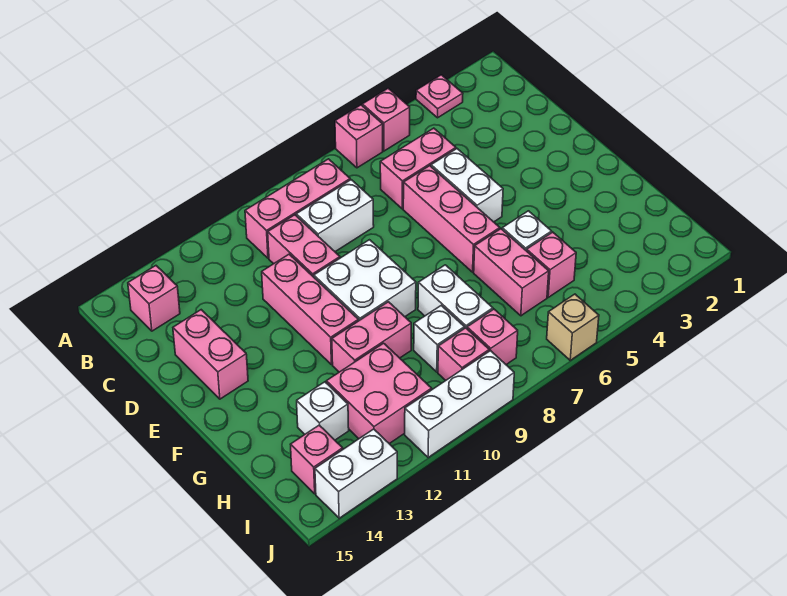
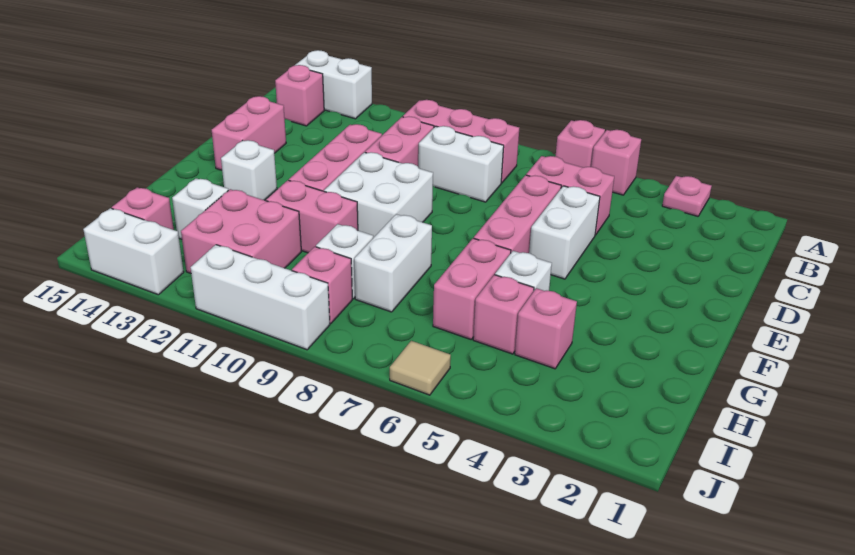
none -> white 1x2 brick [296,50,372,119]
none -> white 1x1 brick [221,140,277,200]
pink 1x1 brick [467,309,518,365] -> pink 1x1 brick moved to [515,288,577,369]
tan 1x1 brick [547,294,599,360] -> tan 1x1 tile [390,341,451,395]

